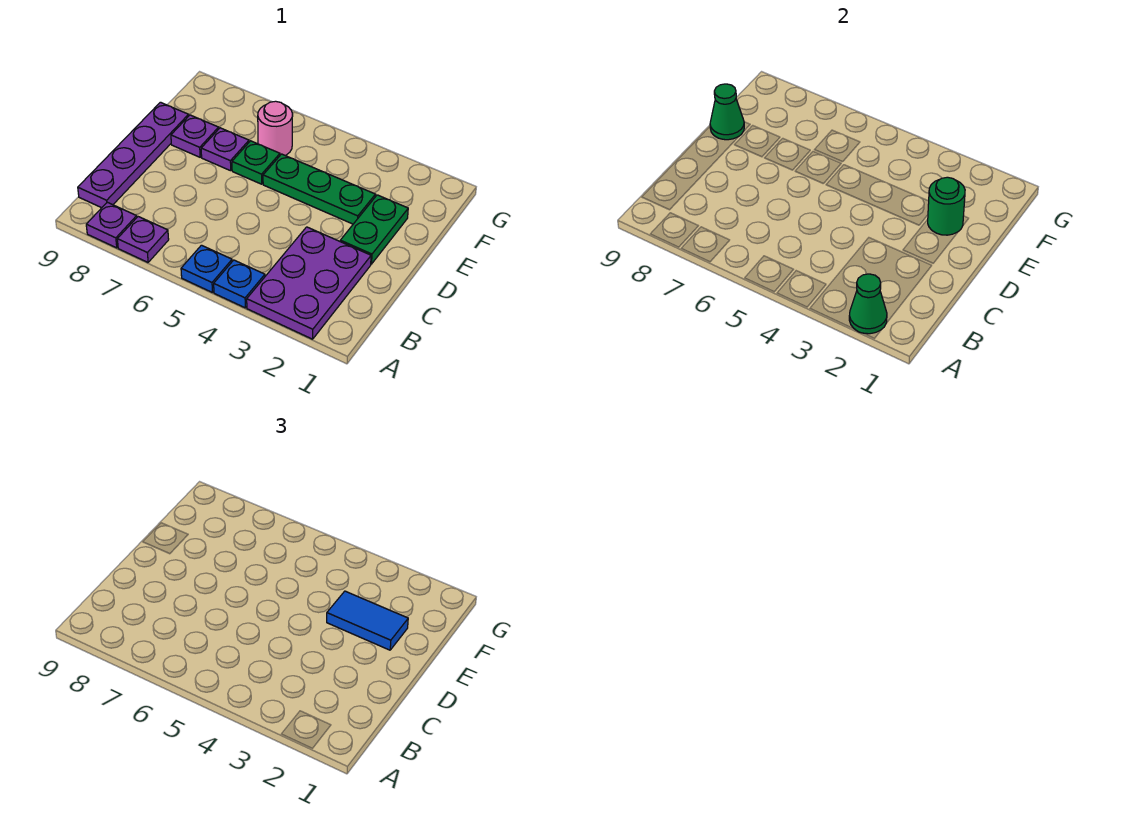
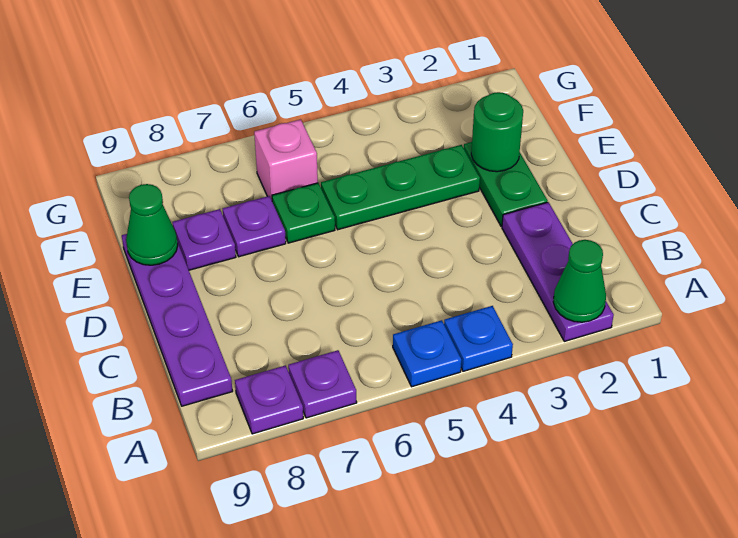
purple 2x3 plate [247,227,371,339] -> purple 1x3 plate [502,202,614,341]
blue 1x2 tile [327,591,408,650] -> none
pink 1x1 round brick [258,101,293,156] -> pink 1x1 brick [254,119,318,200]

